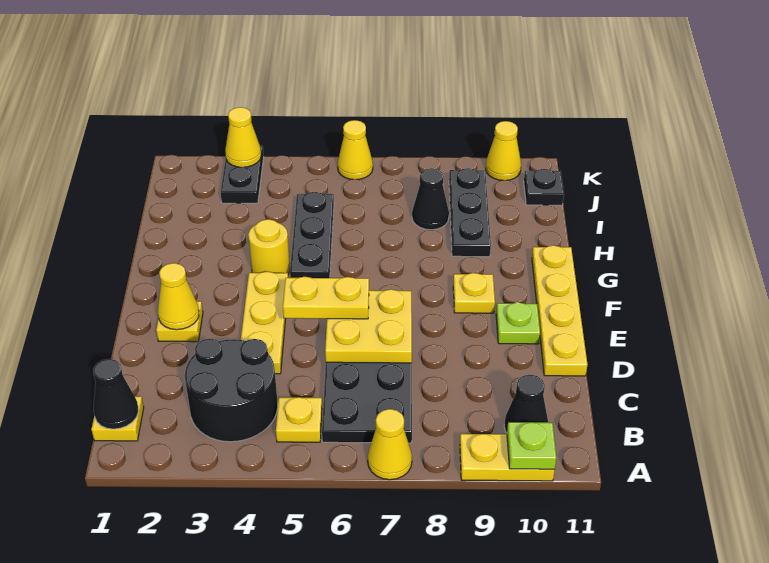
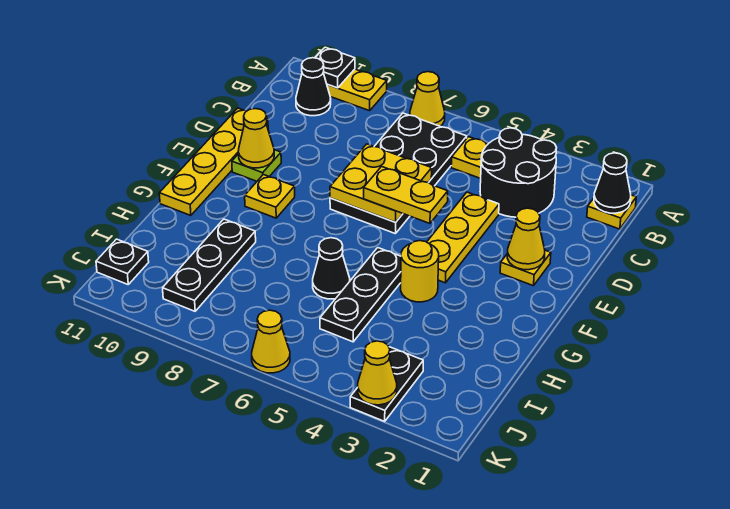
lime 1x1 plate [507,422,556,469] -> black 1x1 plate [315,47,355,88]
black 1x1 cone [412,168,449,230] -> black 1x1 cone moved to [313,238,350,299]
yellow 1x1 cone [486,121,521,180] -> yellow 1x1 cone moved to [238,109,274,168]

